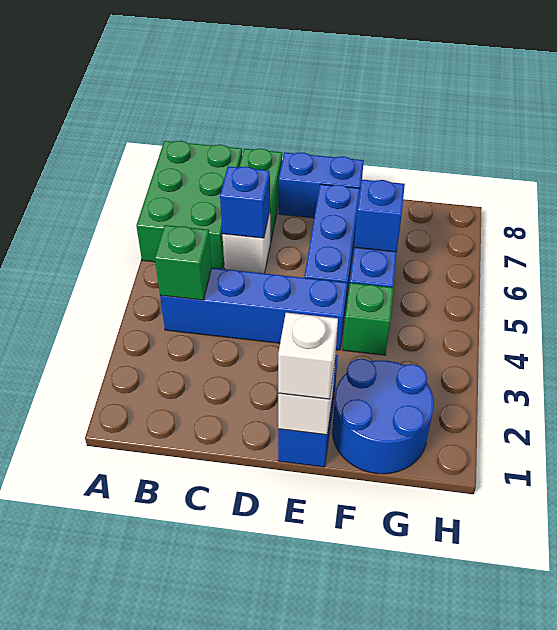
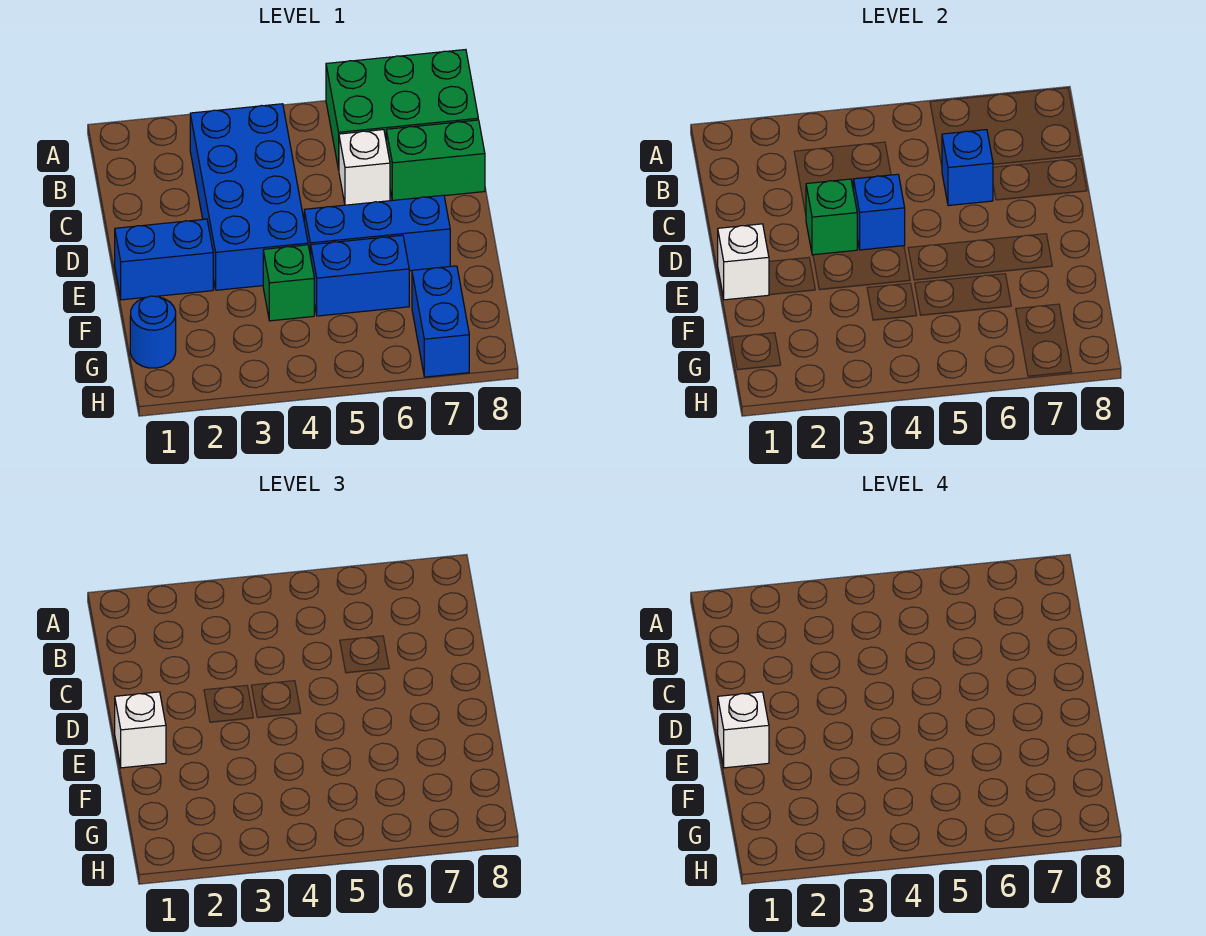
blue 1x4 brick [160,268,347,350] -> blue 2x4 brick [190,104,308,290]
green 1x1 brick [155,225,212,300] -> green 1x1 brick moved to [806,179,857,255]
blue 1x2 brick [279,152,364,218] -> blue 1x2 brick moved to [412,266,469,377]
none -> white 1x1 brick [718,692,769,768]
blue 2x2 round brick [332,359,434,474] -> blue 1x1 round brick [130,296,176,368]
blue 1x1 brick [354,180,405,252] -> blue 1x1 brick moved to [853,174,905,250]

